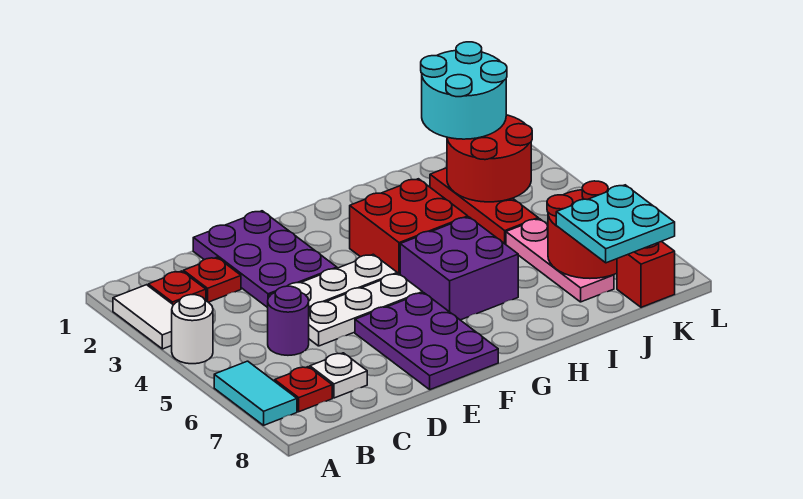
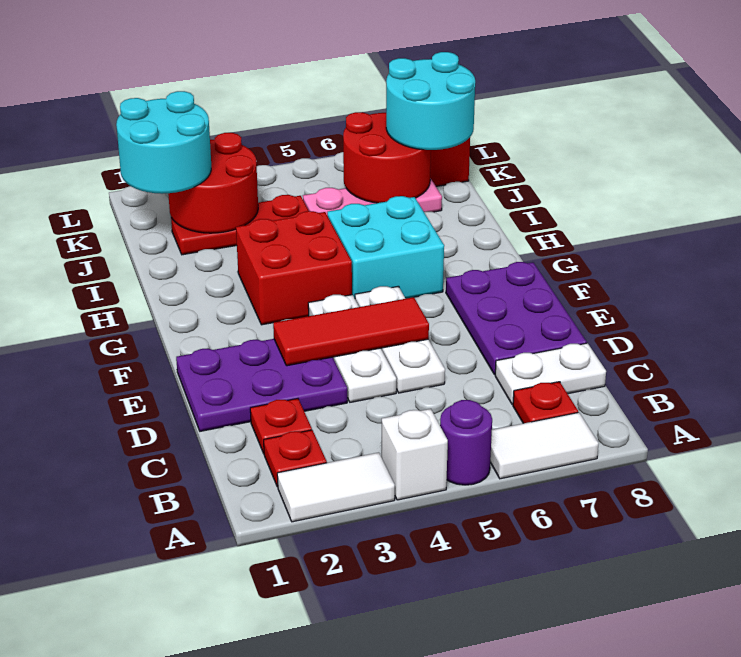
white 1x1 round brick [172,295,213,364] -> white 1x1 brick [381,409,448,500]
cyan 1x2 tile [214,361,297,425] -> white 1x2 tile [490,412,599,479]
purple 1x1 round brick [268,286,309,355] -> purple 1x1 round brick moved to [440,400,492,485]
white 1x1 plate [310,353,367,398] -> white 1x2 plate [495,343,606,405]
none -> red 1x3 tile [273,297,429,366]
purple 2x3 plate [355,293,498,390] -> purple 2x3 plate turned to [446,262,587,375]
purple 2x2 brick [400,217,518,320] -> cyan 2x2 brick [327,196,444,299]
cyan 2x2 plate [556,185,675,263] -> cyan 2x2 round brick [386,52,475,150]

